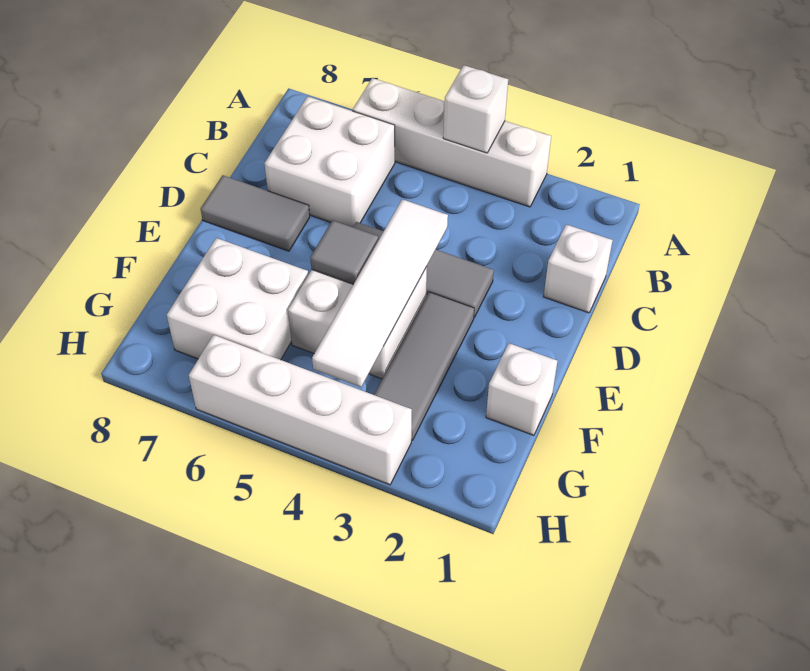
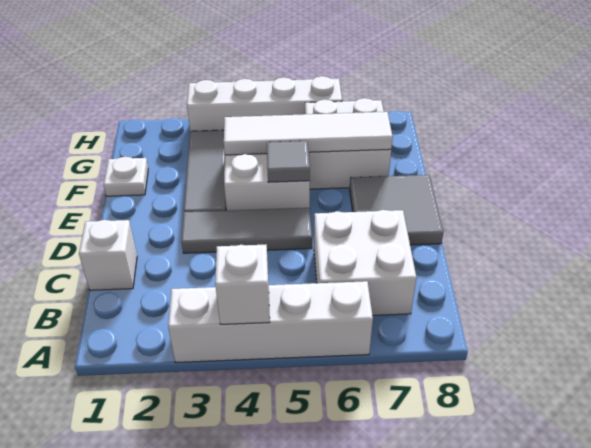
white 1x4 tile [312,199,448,387] -> white 1x4 tile turned to [224,112,393,155]
grey 1x2 tile [201,175,310,251] -> grey 2x2 tile [350,175,443,245]
white 1x1 brick [486,343,557,435] -> white 1x1 plate [104,157,148,196]

